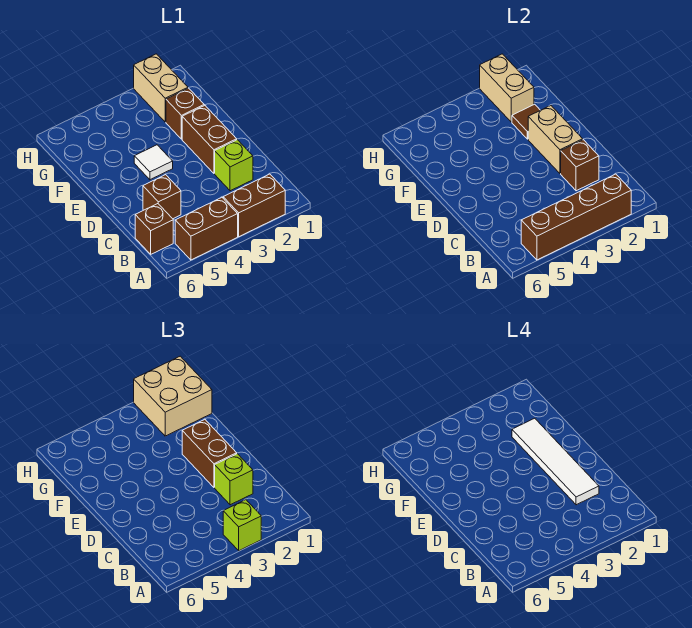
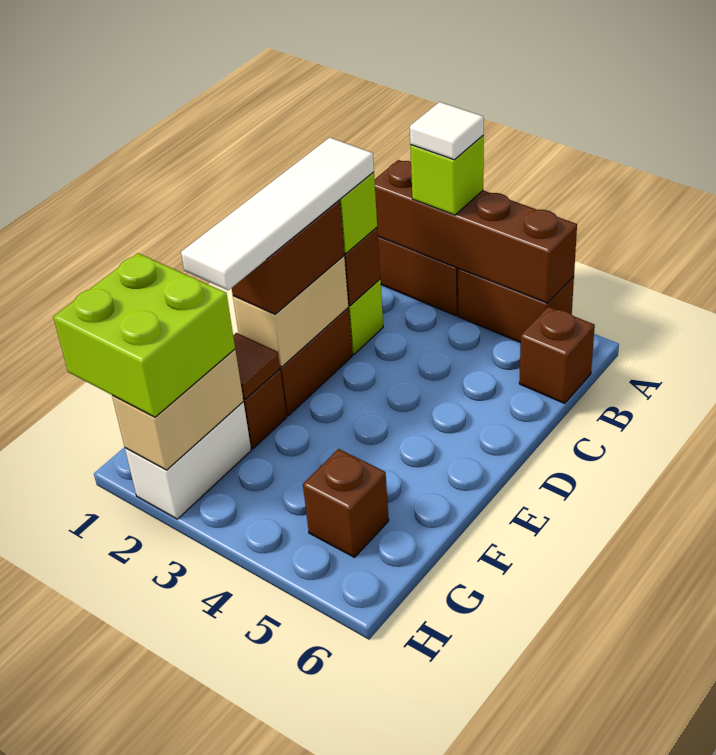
brown 1x1 brick [143,175,181,219] -> brown 1x1 brick moved to [303,449,389,557]
white 1x1 tile [134,145,173,180] -> white 1x1 tile moved to [410,102,484,160]
tan 2x2 brick [134,356,212,436] -> lime 2x2 brick [53,253,235,417]
tan 1x2 brick [134,54,188,122] -> white 1x2 brick [125,402,251,519]

